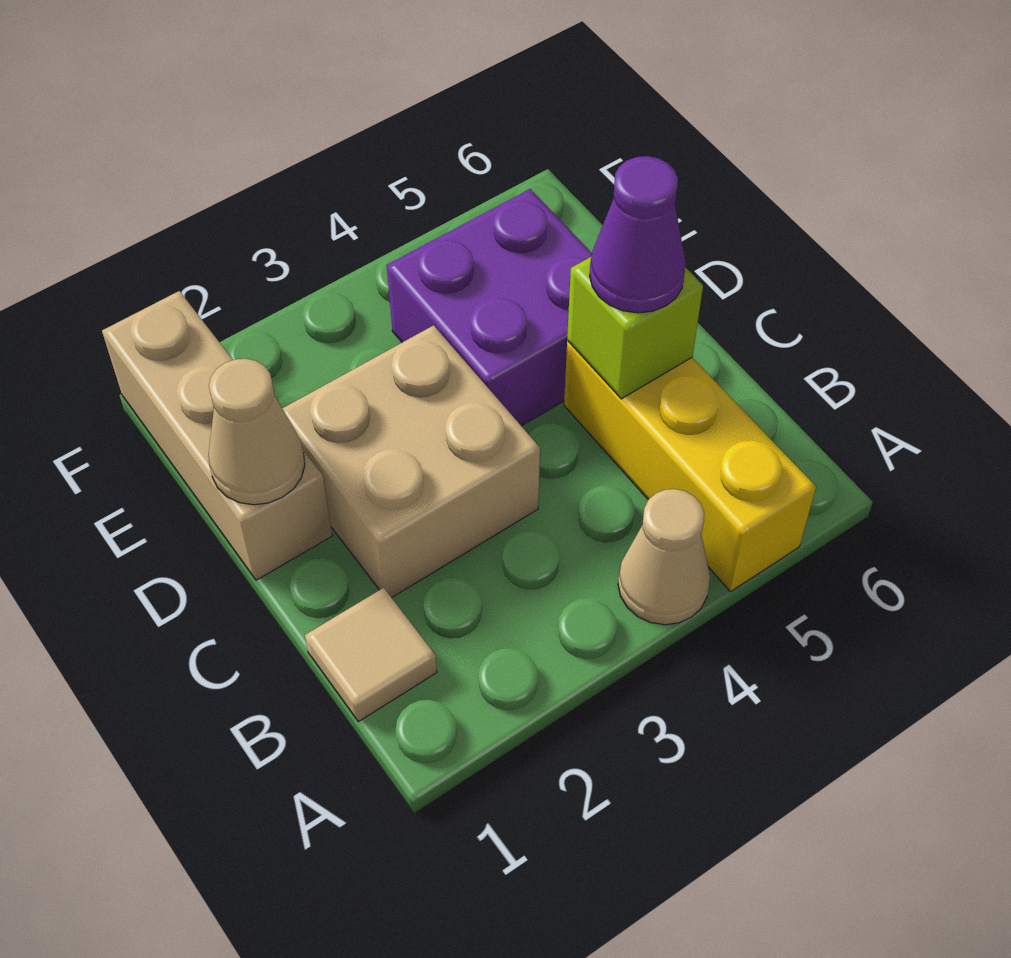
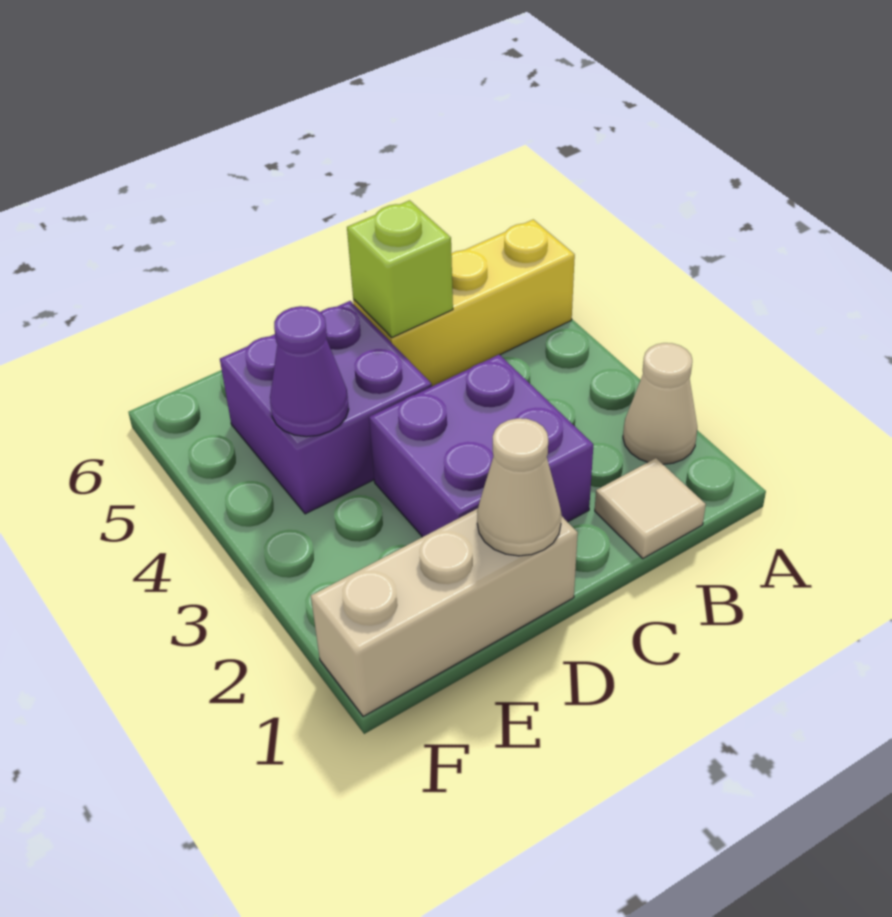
tan 1x1 cone [618,489,710,625] -> tan 1x1 cone moved to [623,343,697,464]
tan 2x2 brick [282,325,540,598] -> purple 2x2 brick [369,355,593,537]
purple 1x1 cone [590,156,686,313] -> purple 1x1 cone moved to [270,306,349,437]

